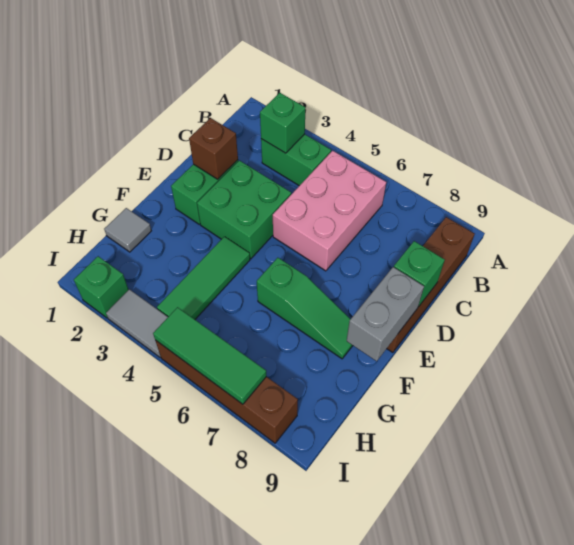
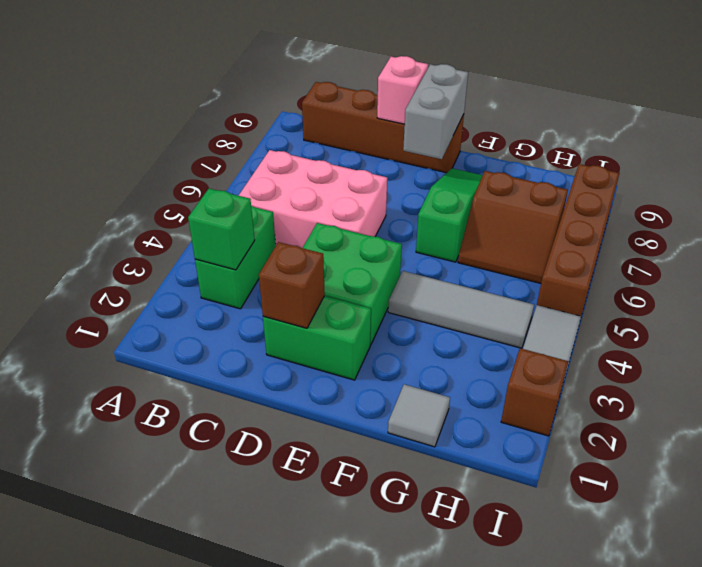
green 1x1 brick [394,241,445,307] -> pink 1x1 brick [377,56,428,124]
grey 1x2 brick [347,267,424,361] -> grey 1x2 brick turned to [403,64,468,159]
green 1x3 tile [157,237,250,319] -> grey 1x3 tile [388,271,534,348]
none -> brown 2x2 slope [458,171,568,283]
green 1x1 brick [74,256,129,318] -> brown 1x1 brick [501,348,568,436]
green 1x3 tile [153,307,266,404] -> none

